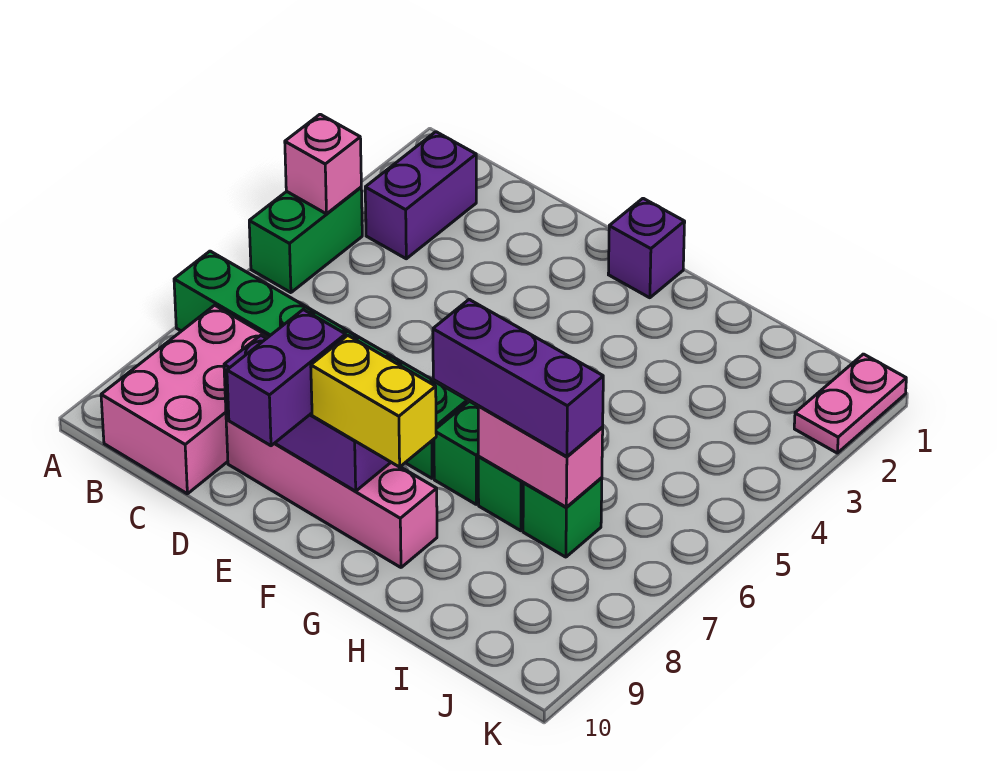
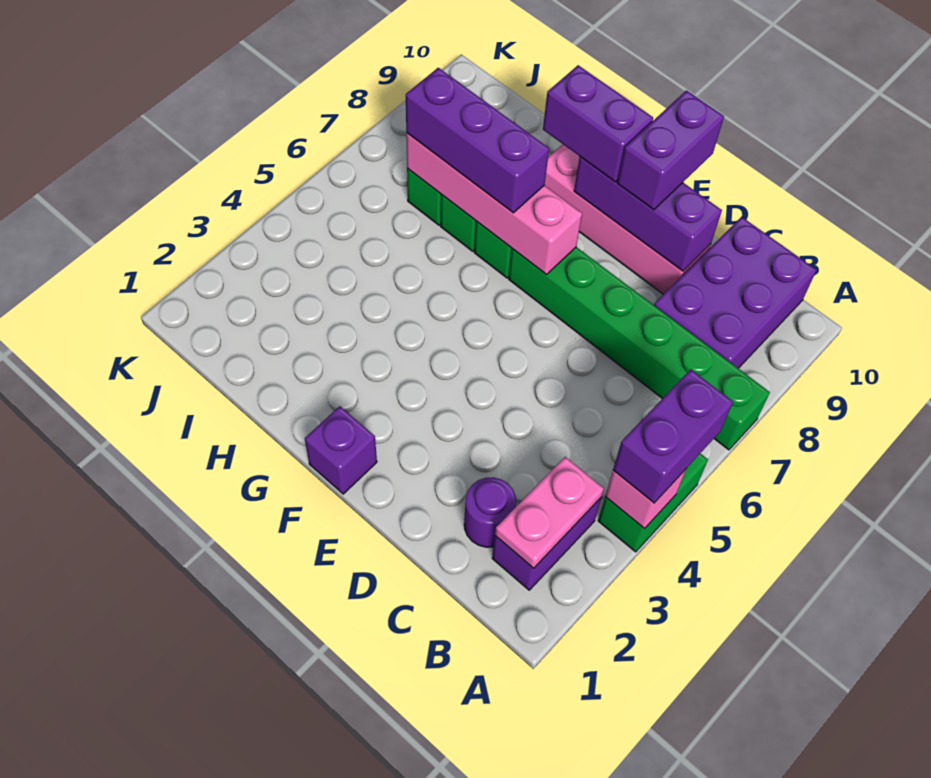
none -> purple 1x2 brick [613,369,733,503]
pink 2x3 brick [101,305,268,494] -> purple 2x3 brick [654,217,816,368]
none -> purple 1x1 round brick [464,477,516,547]
yellow 1x2 brick [311,335,436,467] -> purple 1x2 brick [543,65,653,182]
pink 1x2 brick [478,406,603,507] -> pink 1x4 brick [406,133,582,274]
pink 1x2 plate [794,354,906,453] -> pink 1x2 plate moved to [495,457,604,568]

